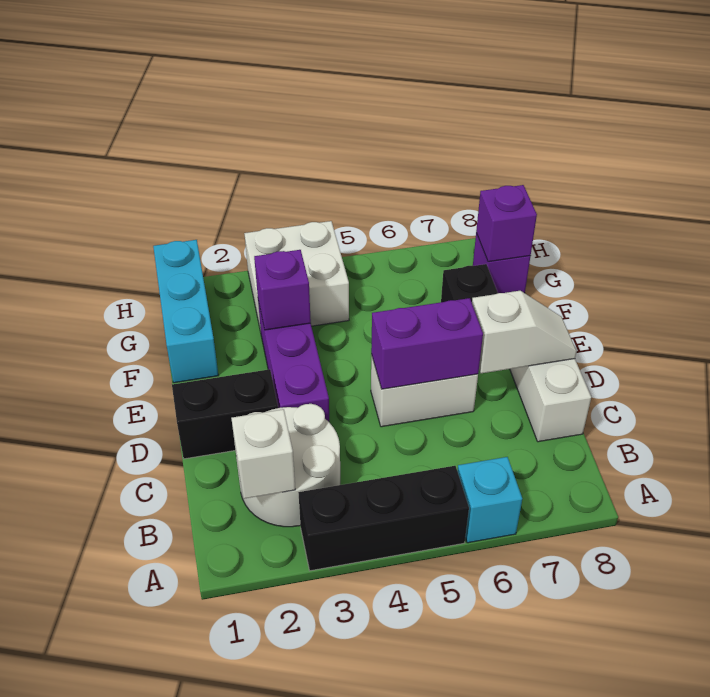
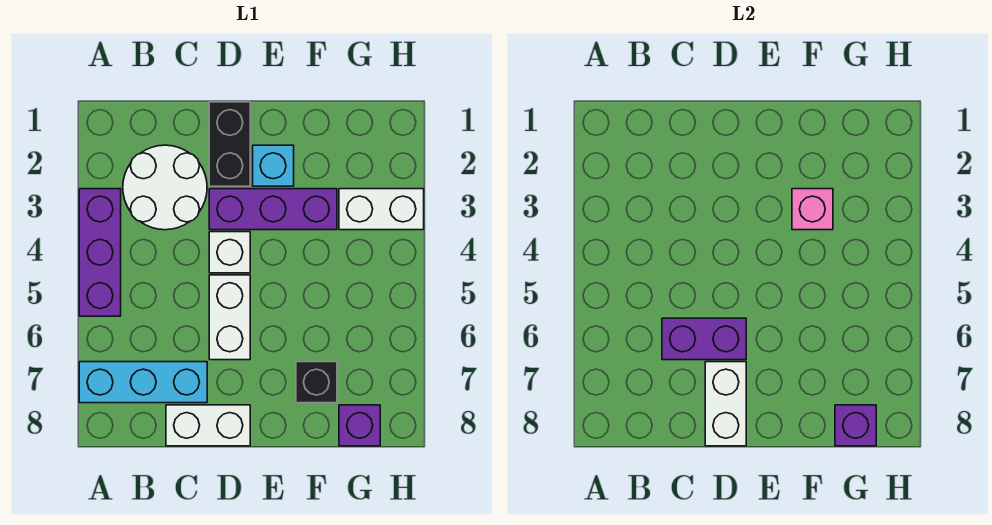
black 1x3 brick [298,466,469,571] -> purple 1x3 brick [79,189,121,316]
cyan 1x1 brick [457,457,522,543] -> cyan 1x1 brick moved to [253,145,294,186]
white 1x1 brick [231,409,295,499] -> white 1x1 brick moved to [209,232,250,273]
purple 1x2 brick [371,298,483,389] -> purple 1x2 brick turned to [662,318,746,360]
white 1x2 slope [472,291,577,373] -> white 1x2 brick [705,362,746,446]
cyan 1x3 brick [153,240,219,383] -> cyan 1x3 brick moved to [79,362,207,403]
purple 1x1 brick [254,250,311,330] -> pink 1x1 brick [792,189,833,230]
white 2x2 brick [244,221,349,332] -> white 1x2 brick [339,189,424,230]

